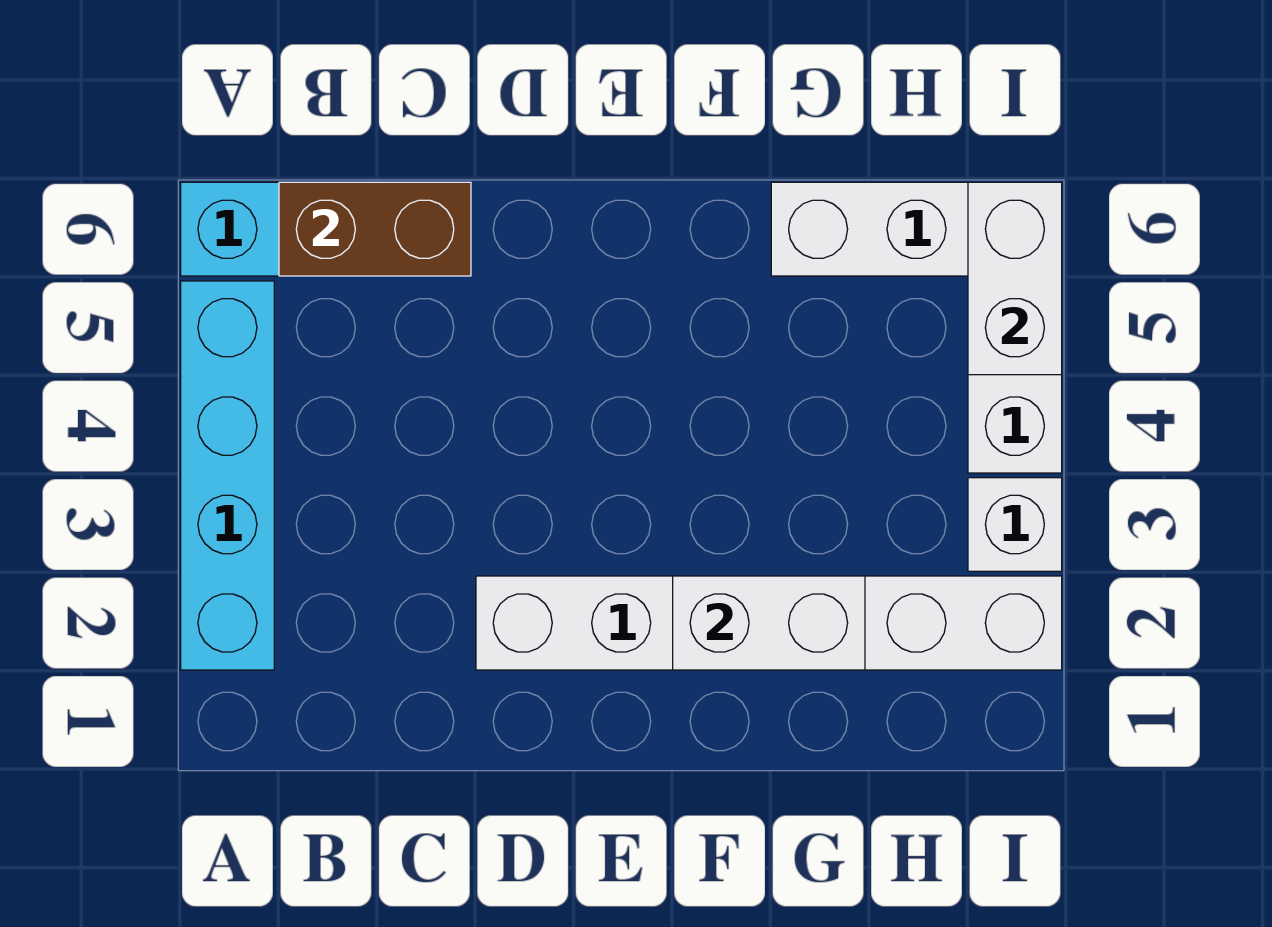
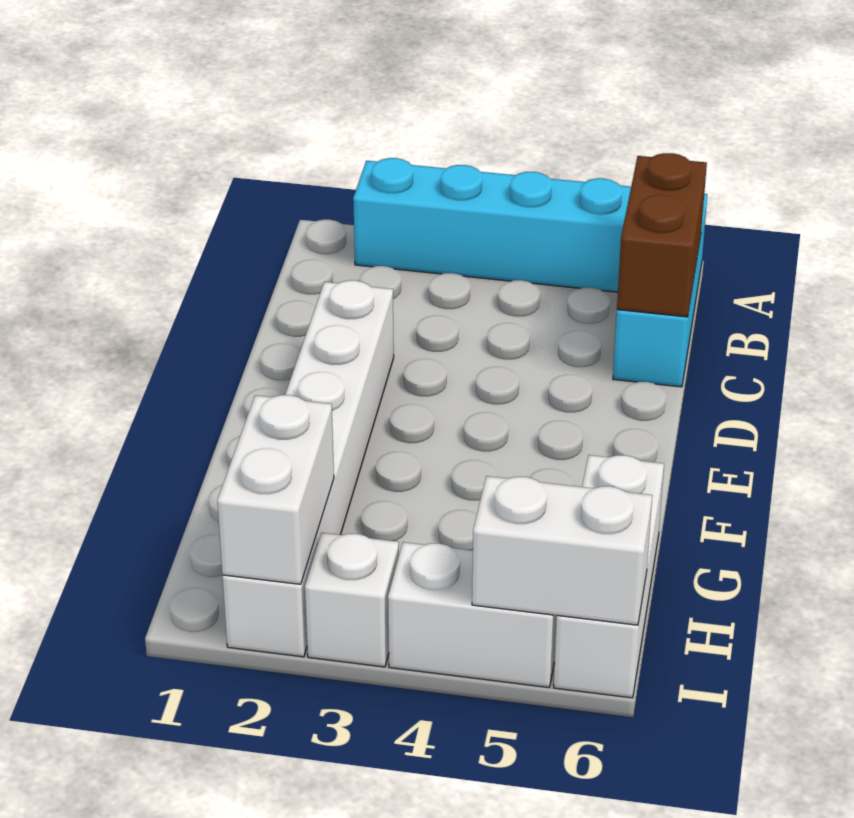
white 1x2 brick [673,576,865,670] -> white 1x2 brick moved to [217,395,334,584]

